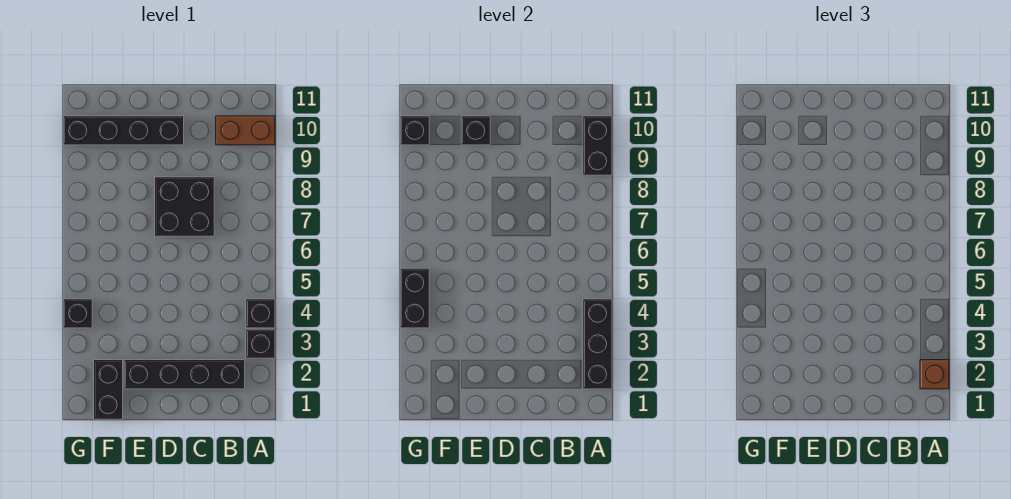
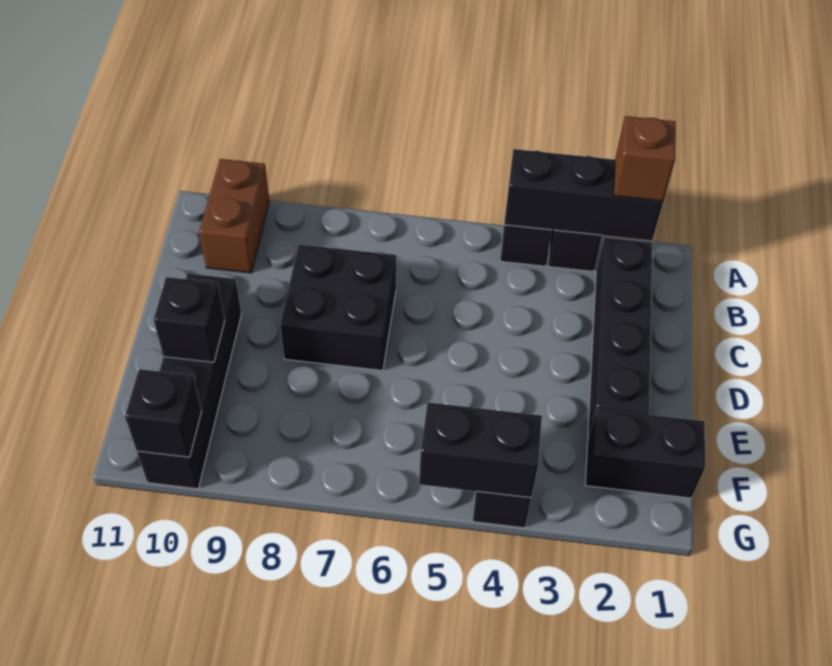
black 1x2 brick [583,116,612,175] -> none

